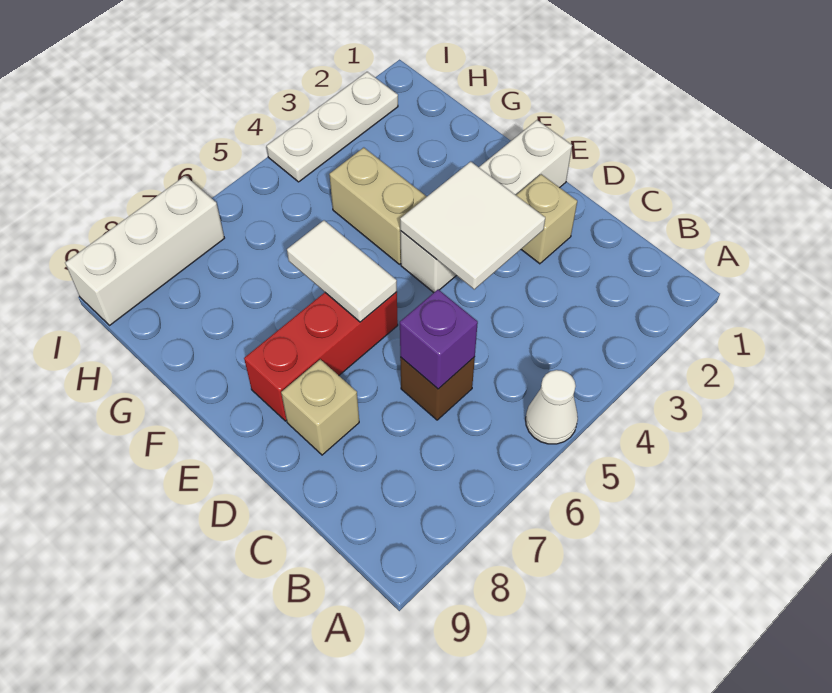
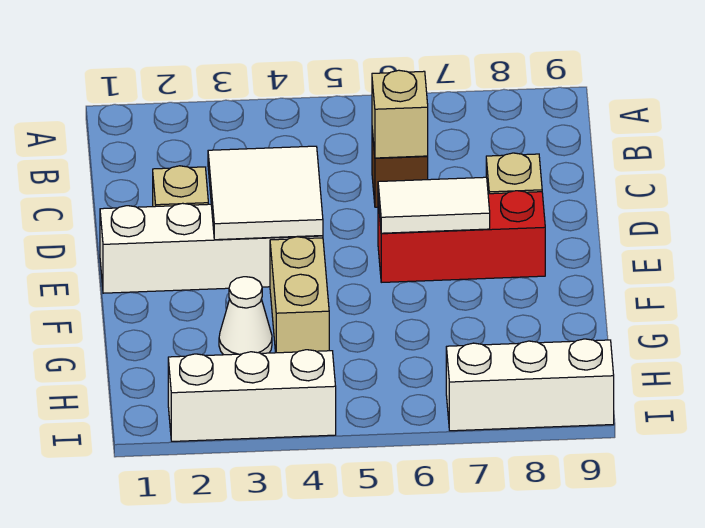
white 1x1 cone [526,370,578,444] -> white 1x1 cone moved to [219,277,272,355]
purple 1x1 brick [400,289,478,389] -> tan 1x1 brick [372,70,428,158]
white 1x2 tile [287,220,397,322] -> white 1x2 tile turned to [378,177,490,233]
white 1x3 plate [267,72,398,182] -> white 1x3 brick [168,350,336,441]

